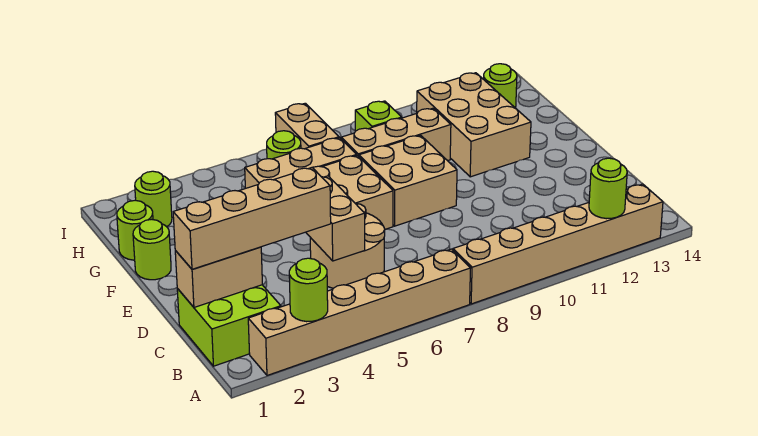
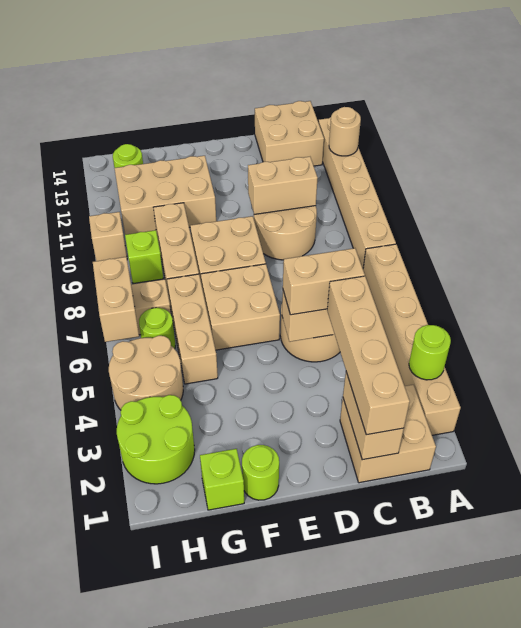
lime 1x1 round brick [589,158,627,219] -> tan 1x1 round brick [329,107,361,156]
lime 2x2 brick [177,285,281,366] -> tan 2x2 brick [340,385,436,483]
none -> tan 2x2 brick [255,101,324,166]
none -> tan 1x2 brick [283,248,365,315]
none -> tan 2x2 round brick [254,206,317,260]
none -> tan 1x2 brick [248,157,318,214]
lime 1x1 round brick [117,200,153,260] -> lime 1x1 brick [200,449,244,510]
lime 1x1 round brick [135,171,172,227] -> lime 2x2 round brick [117,395,195,484]
none -> tan 2x2 round brick [109,336,183,410]
none -> tan 1x2 brick [93,257,139,342]
none -> tan 1x1 brick [89,212,127,261]

